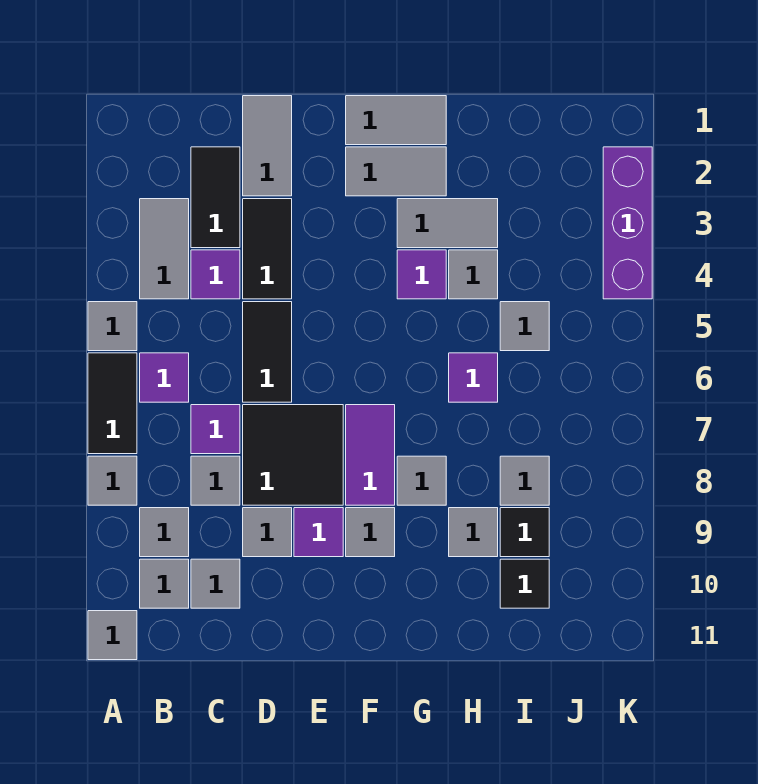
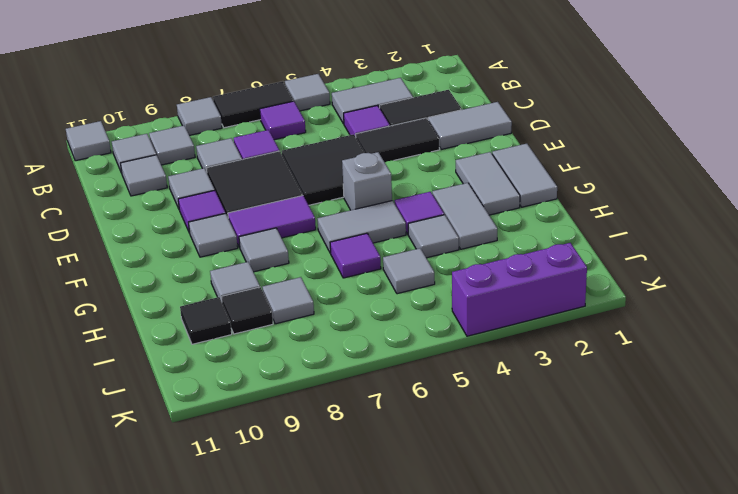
black 1x2 tile [243,302,292,402] -> black 2x2 tile [282,134,365,205]
none -> grey 1x1 brick [342,152,392,210]
none -> grey 1x2 tile [318,201,406,253]

